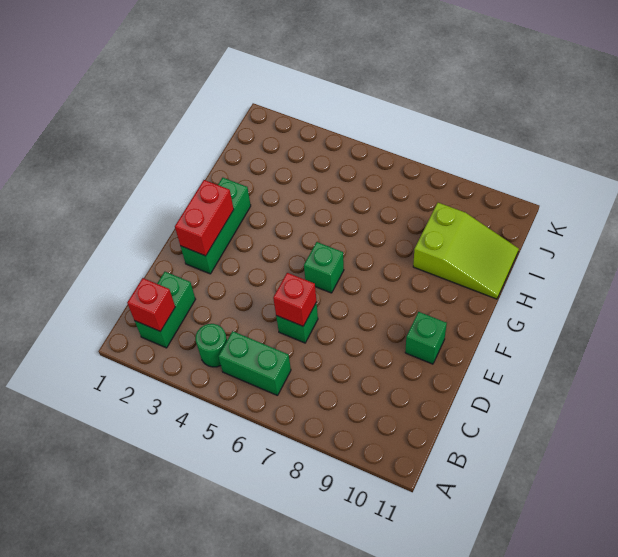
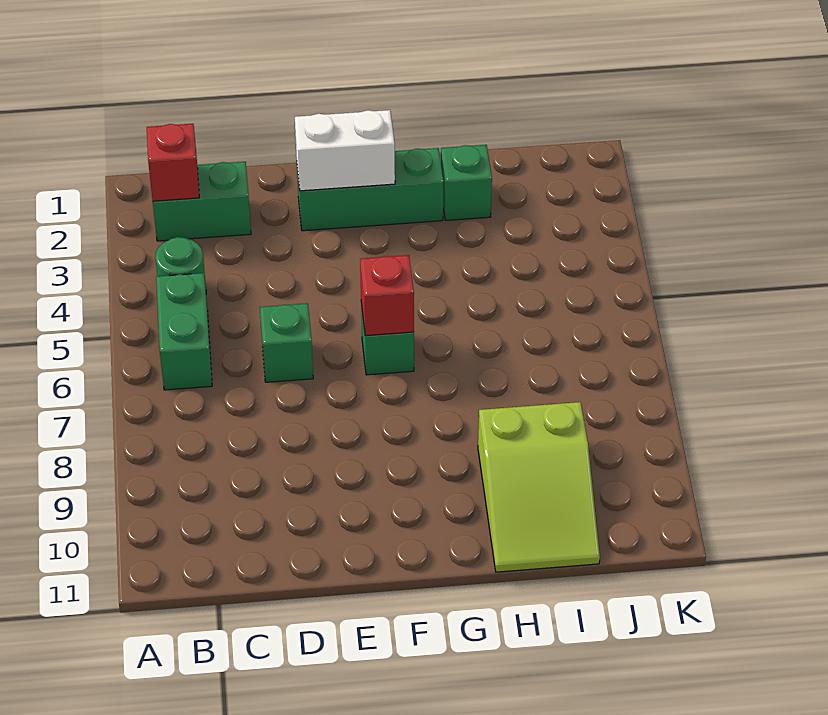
red 1x1 brick [273,273,317,326] -> red 1x1 brick moved to [360,255,414,336]
red 1x2 brick [175,180,234,256] -> white 1x2 brick [295,110,395,191]
green 1x1 brick [405,312,447,364] -> green 1x1 brick moved to [441,145,492,220]

